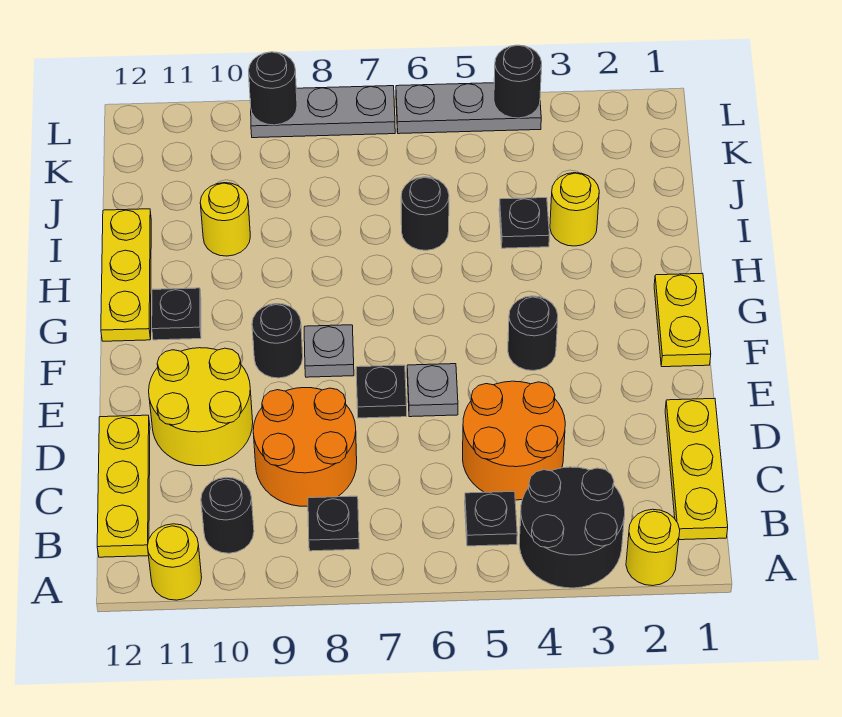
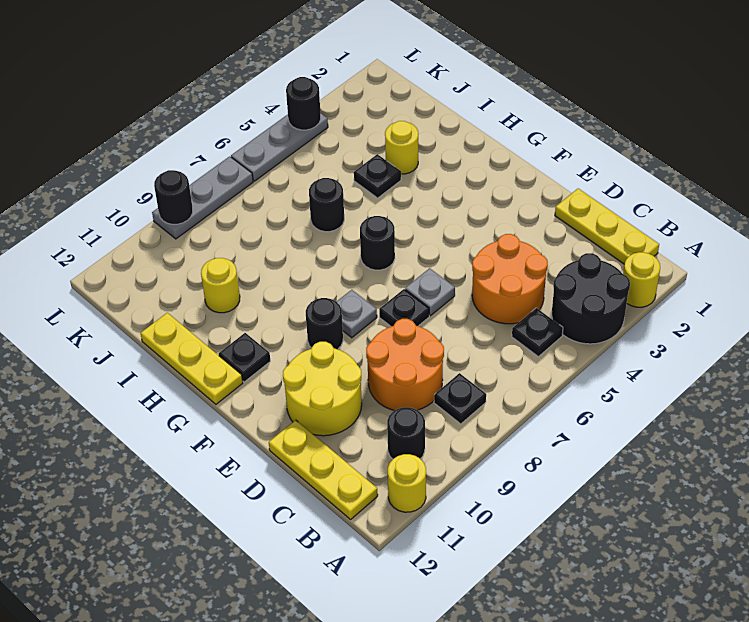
yellow 1x2 plate [654,273,711,367] -> none
black 1x1 round brick [508,296,558,370] -> black 1x1 round brick moved to [360,216,395,270]

